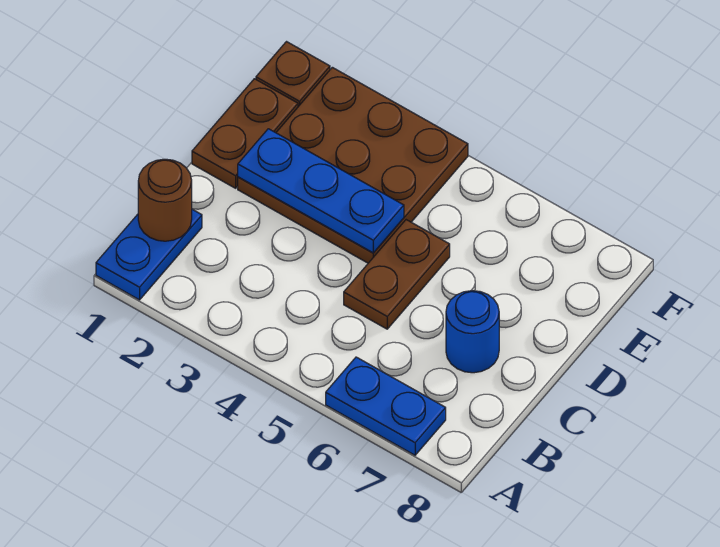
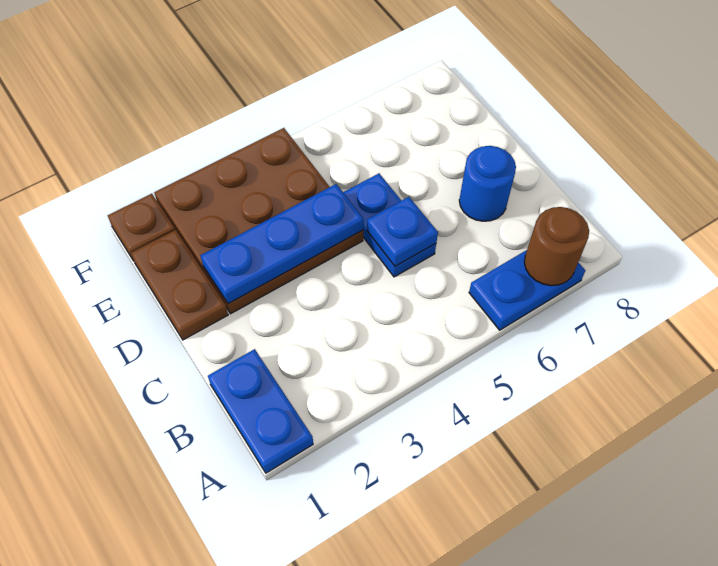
brown 1x1 round brick [138,159,192,241] -> brown 1x1 round brick moved to [524,207,589,286]
brown 1x2 plate [344,220,450,329] -> blue 1x2 plate [343,173,436,277]
none -> blue 1x1 plate [367,197,438,266]

